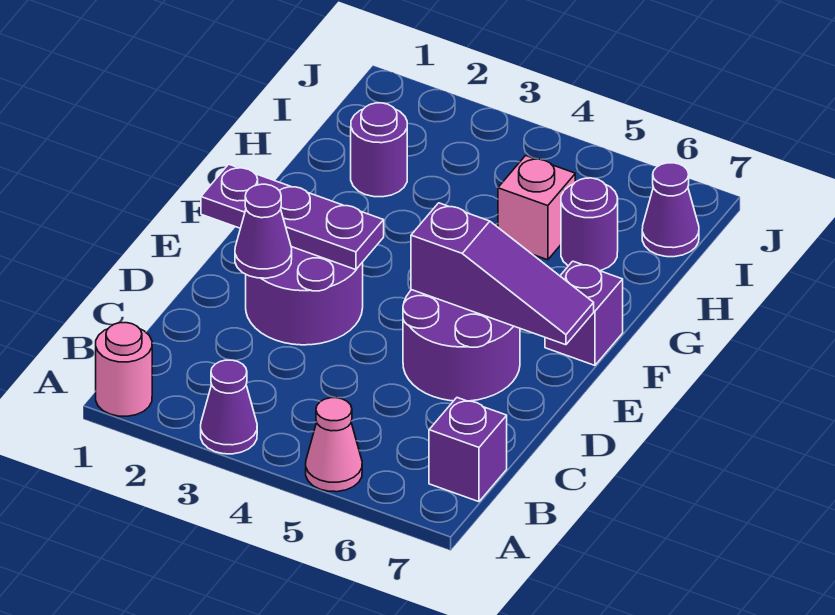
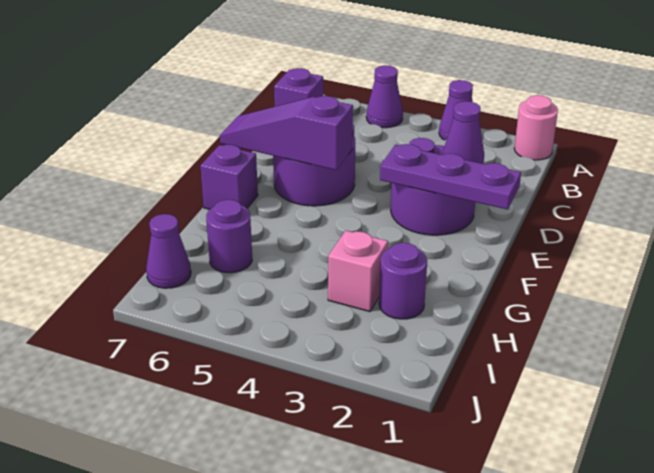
pink 1x1 cone [306,398,362,492] -> purple 1x1 cone [366,65,403,128]
pink 1x1 brick [498,156,575,260] -> pink 1x1 brick moved to [328,231,388,312]

